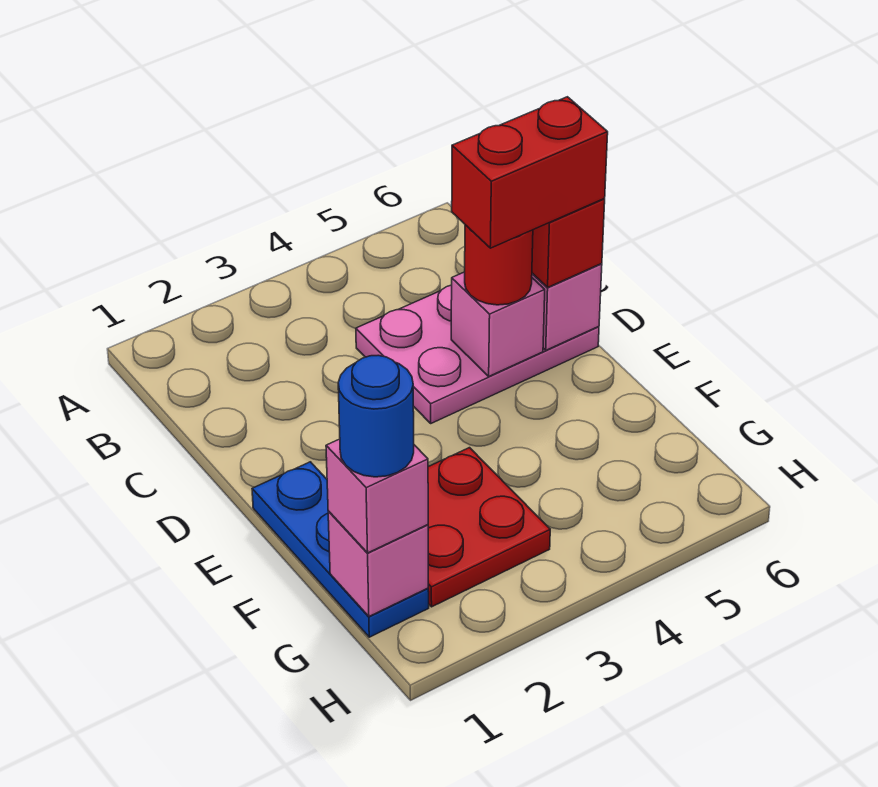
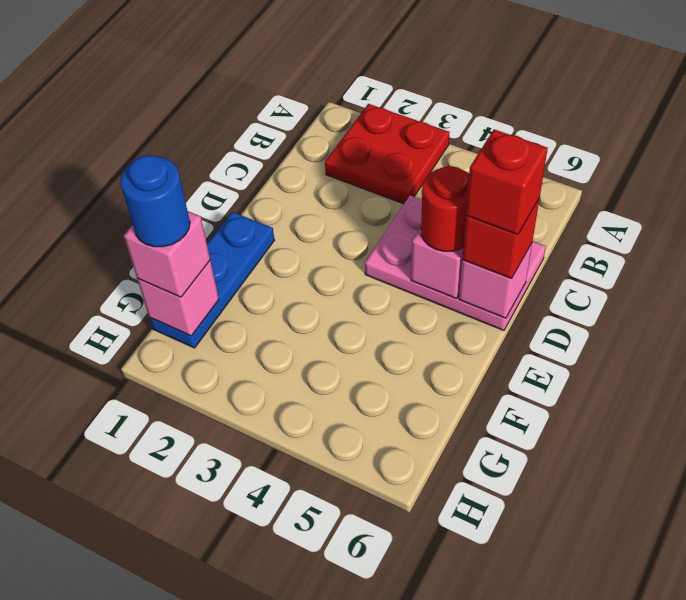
red 1x2 brick [452,97,608,248] -> red 1x1 brick [466,129,548,235]
red 2x2 plate [428,448,550,607] -> red 2x2 plate moved to [325,104,450,204]

